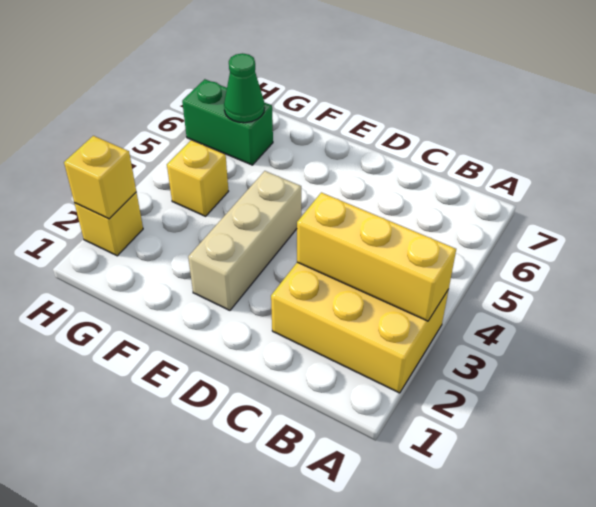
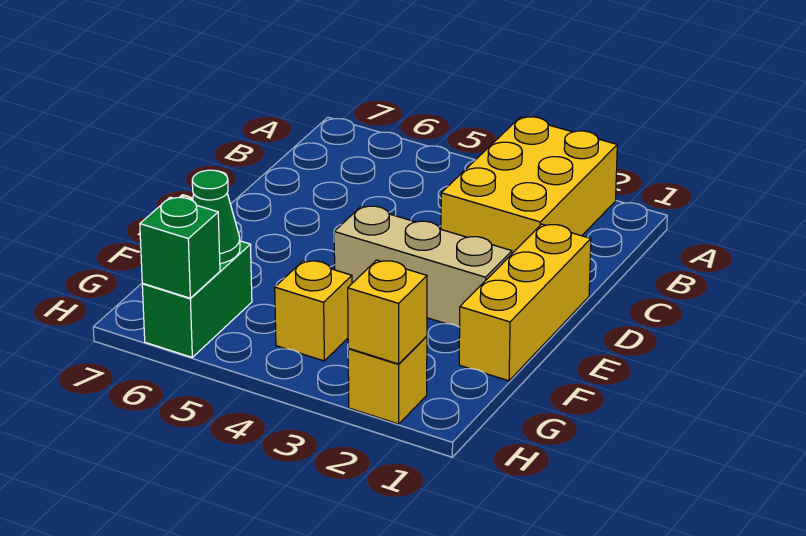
yellow 1x3 brick [297,192,456,321] -> yellow 1x3 brick moved to [459,224,591,381]
none -> green 1x1 brick [140,197,220,298]

